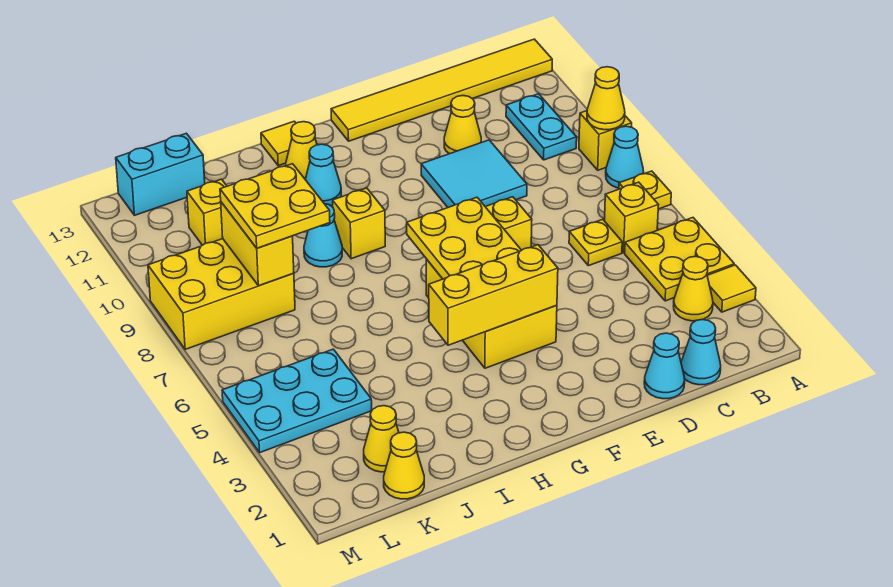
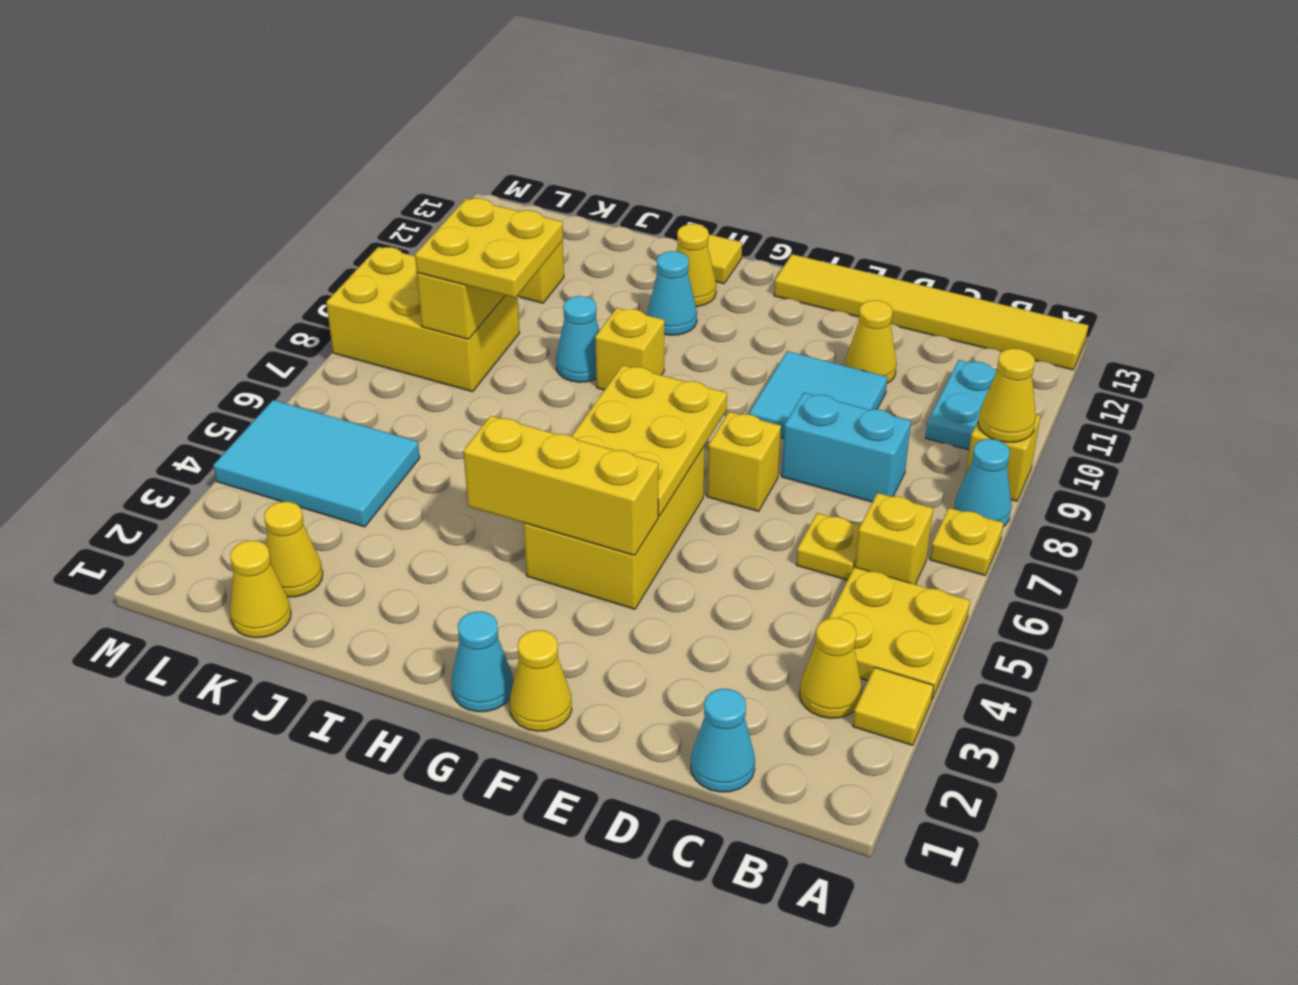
cyan 1x1 cone [644,333,685,399] -> cyan 1x1 cone moved to [452,612,513,712]
none -> yellow 1x1 cone [510,630,572,731]
cyan 2x3 plate [222,349,372,452] -> cyan 2x3 tile [213,400,420,527]
cyan 1x2 brick [116,133,205,215] -> cyan 1x2 brick moved to [782,393,911,502]

